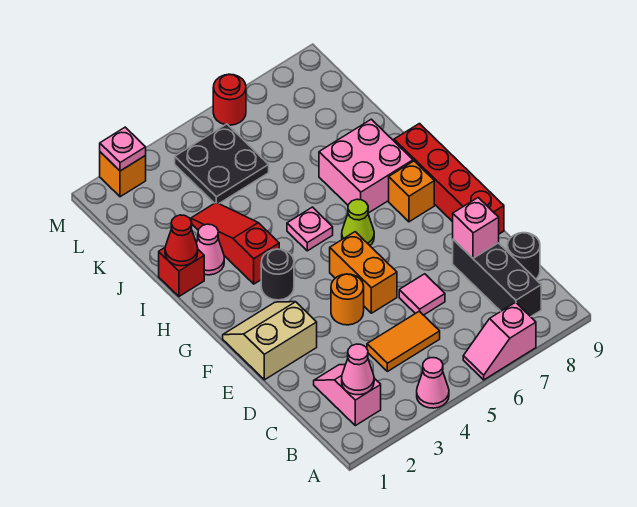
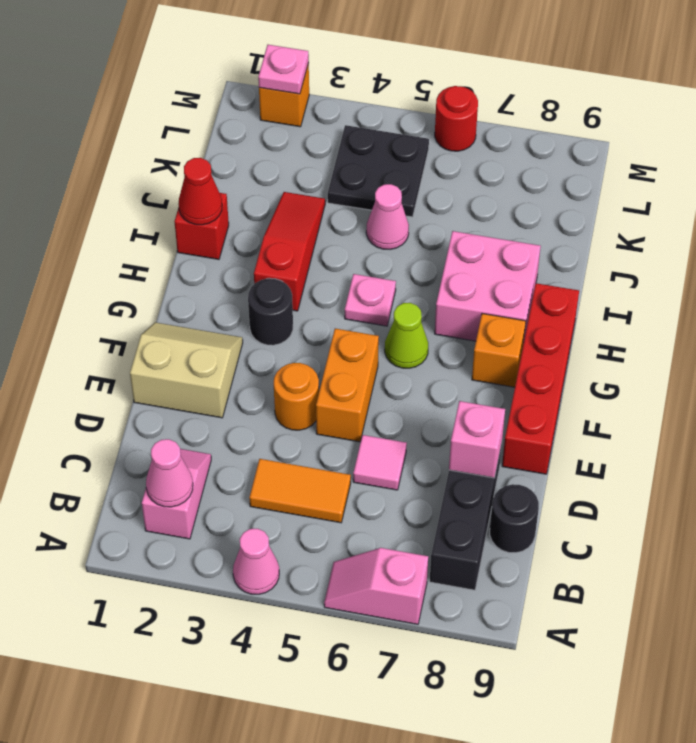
pink 1x1 cone [196,224,224,275] -> pink 1x1 cone moved to [366,184,409,249]

